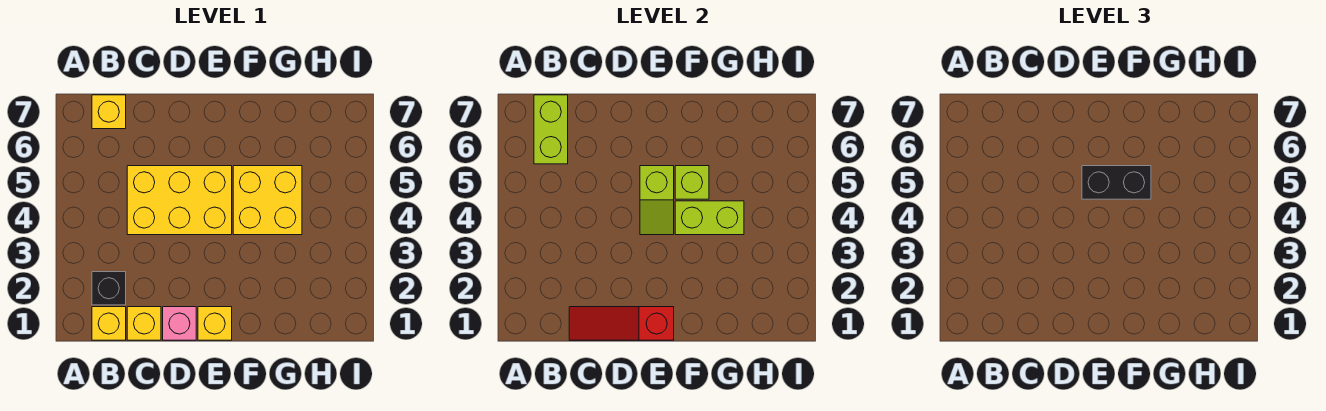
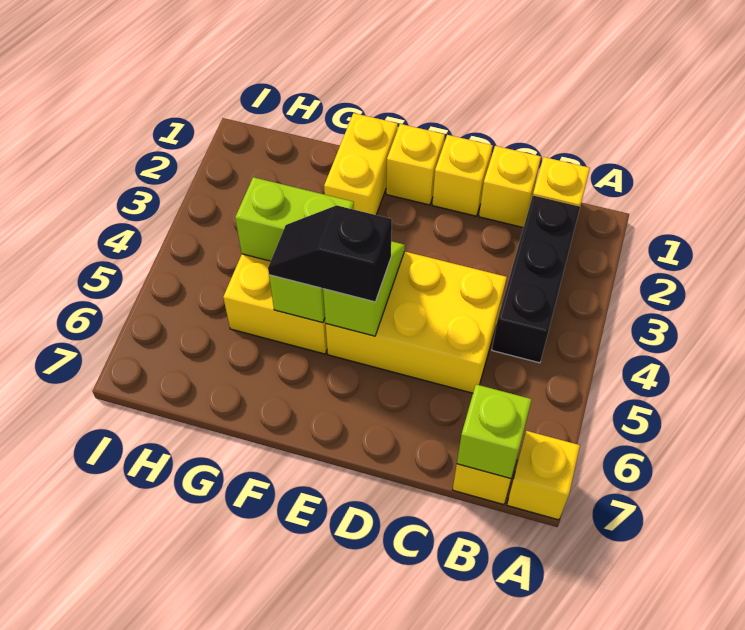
none -> yellow 1x1 brick [507,431,580,520]
black 1x1 brick [92,272,126,305] -> black 1x3 brick [492,196,580,363]
lime 1x2 brick [534,95,568,164] -> lime 1x1 brick [457,384,532,479]
red 1x3 slope [569,307,674,340] -> none
pink 1x1 brick [163,307,196,340] -> yellow 1x1 brick [432,135,493,216]
black 1x2 brick [1082,166,1151,199] -> black 1x2 slope [268,205,392,302]
none -> yellow 1x2 brick [324,113,398,215]

